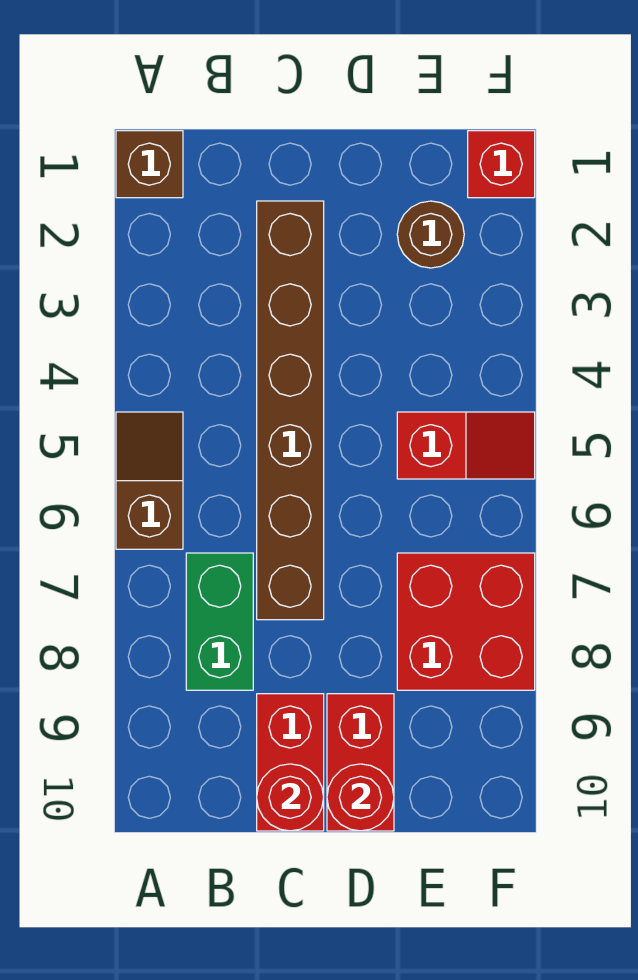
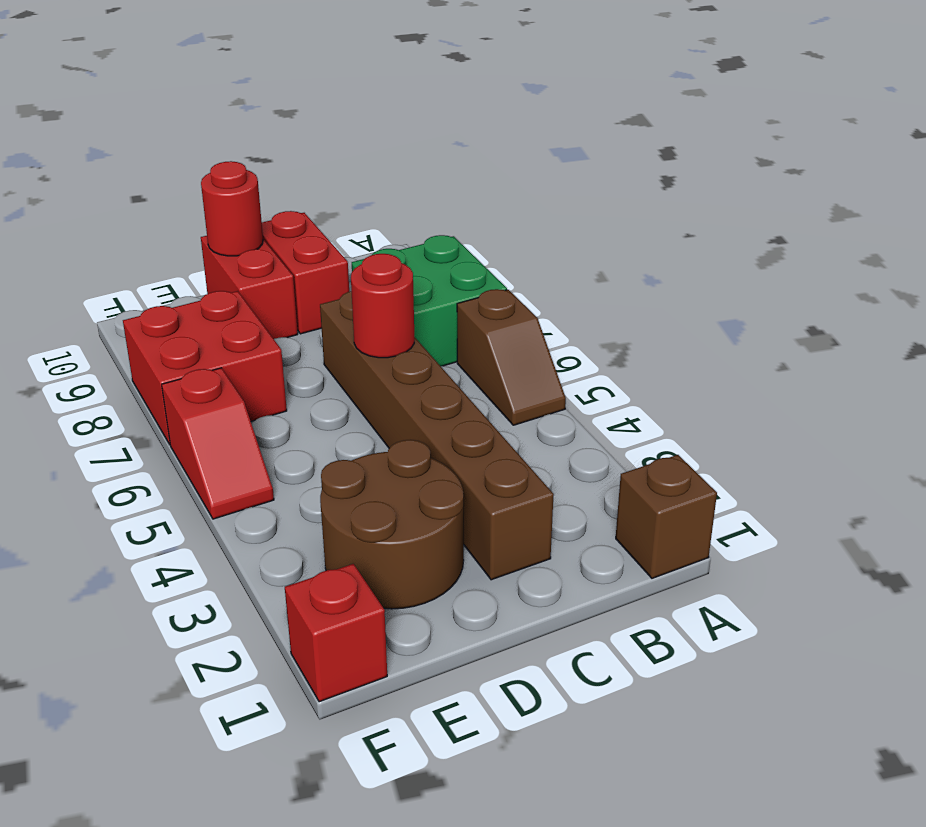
green 1x2 brick [186,553,253,690] -> green 2x2 brick [352,235,507,366]
red 1x1 round brick [257,764,324,831] -> red 1x1 round brick moved to [351,254,414,358]
brown 1x1 round brick [397,201,464,268] -> brown 2x2 round brick [320,440,464,609]
red 1x2 slope [397,412,535,479] -> red 1x2 slope turned to [162,368,274,519]

